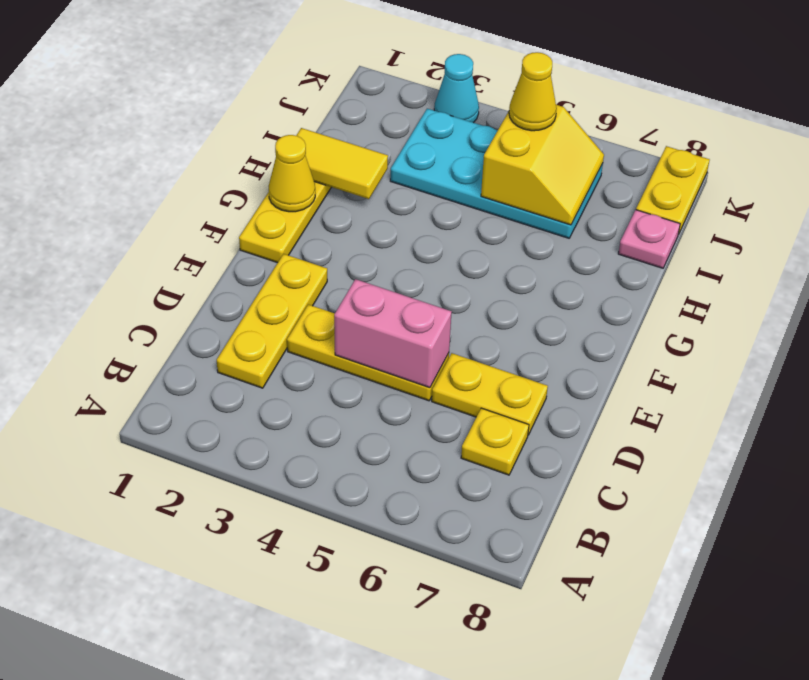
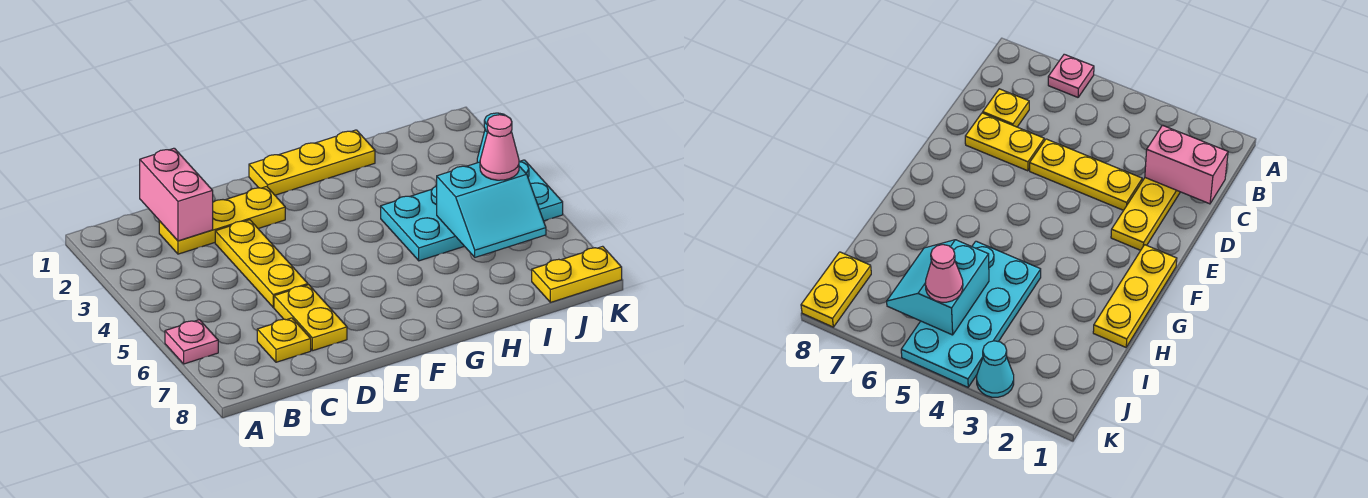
pink 1x2 brick [334,279,452,388] -> pink 1x2 brick moved to [140,148,213,241]
yellow 1x1 cone [269,135,315,212] -> none
yellow 1x2 tile [296,128,388,199] -> none
cyan 2x4 plate [390,109,603,238] -> cyan 2x4 plate turned to [381,160,563,261]
yellow 2x2 slope [481,105,604,225] -> cyan 2x2 slope [437,162,546,257]
pink 1x1 plate [618,210,680,268] -> pink 1x1 plate moved to [165,320,218,364]
yellow 1x1 cone [509,52,557,131] -> pink 1x1 cone [480,115,519,180]

